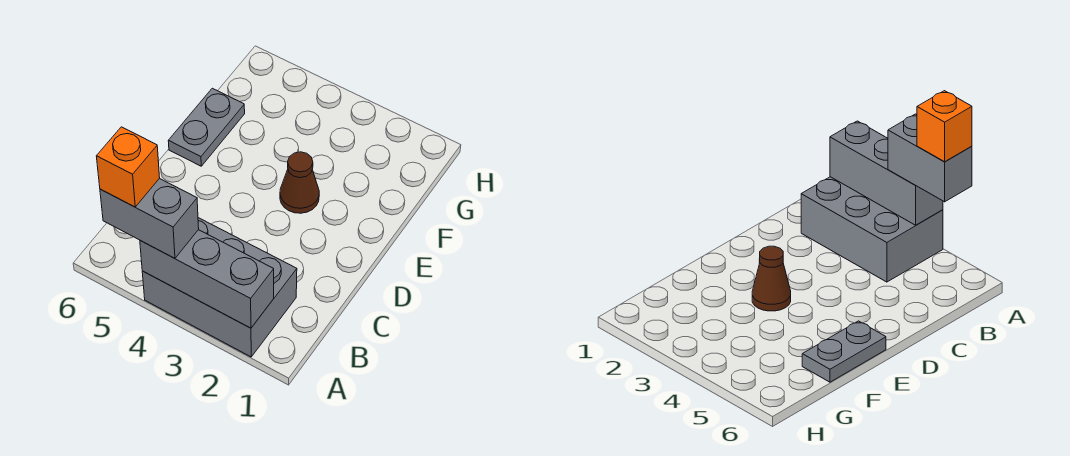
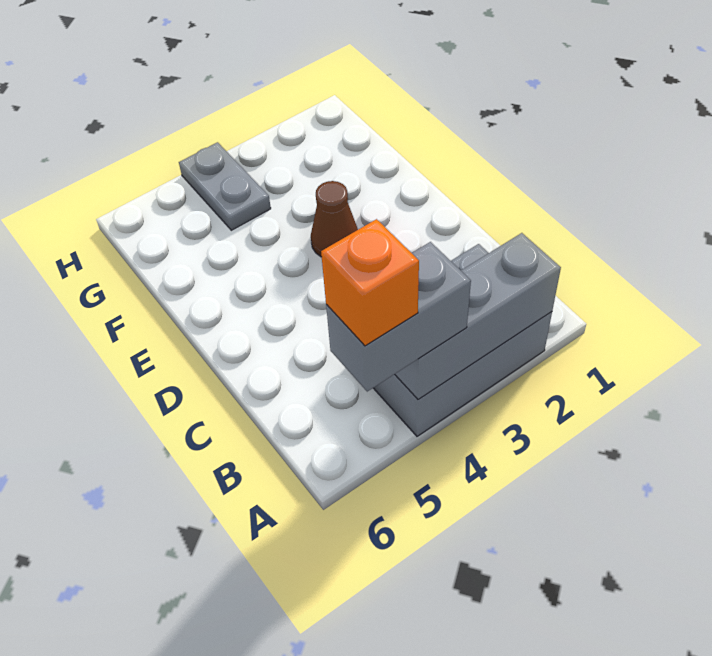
grey 1x2 plate [168,88,245,166] -> grey 1x2 plate moved to [179,142,271,230]

